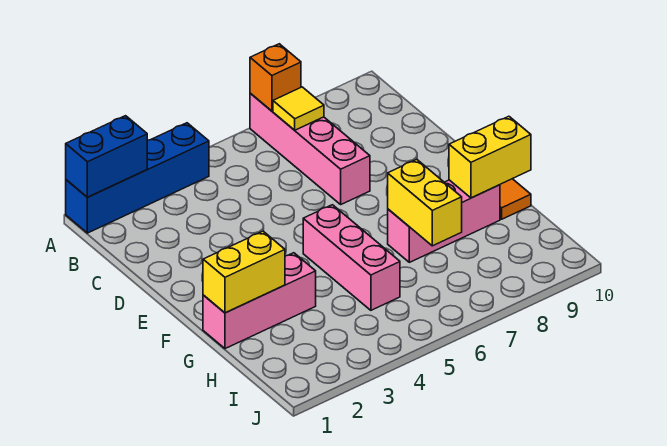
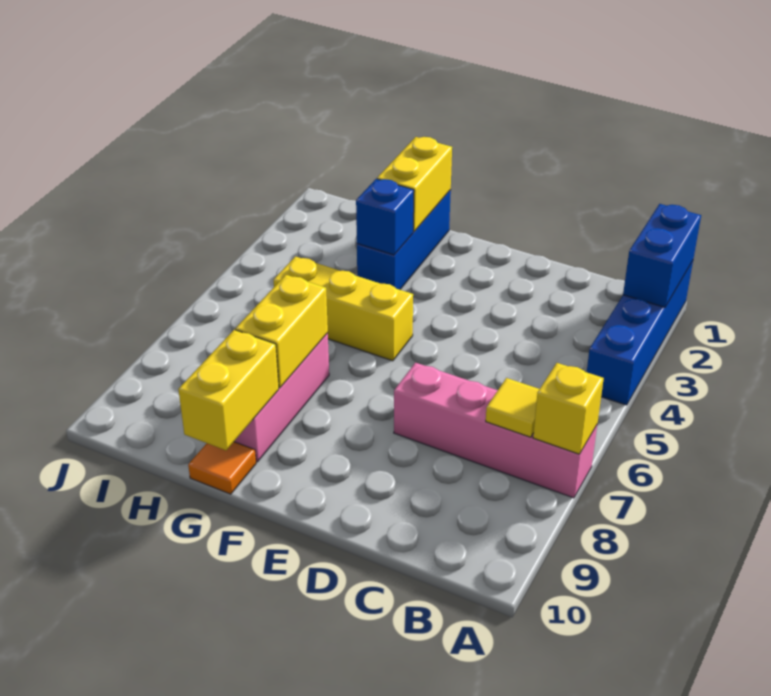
orange 1x1 brick [250,44,301,111] -> yellow 1x1 brick [533,363,604,454]
pink 1x3 brick [303,205,400,310] -> yellow 1x3 brick [274,257,413,361]
pink 1x3 brick [203,253,316,349] -> blue 1x3 brick [357,190,451,290]
none -> blue 1x1 brick [356,179,414,255]
yellow 1x2 brick [388,159,462,246] -> yellow 1x2 brick turned to [235,275,328,388]

